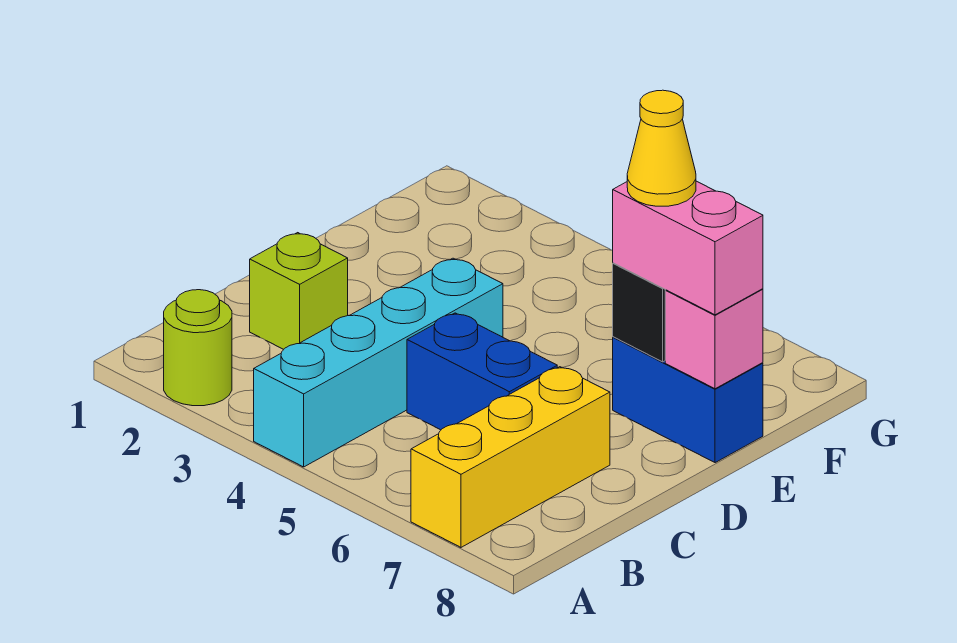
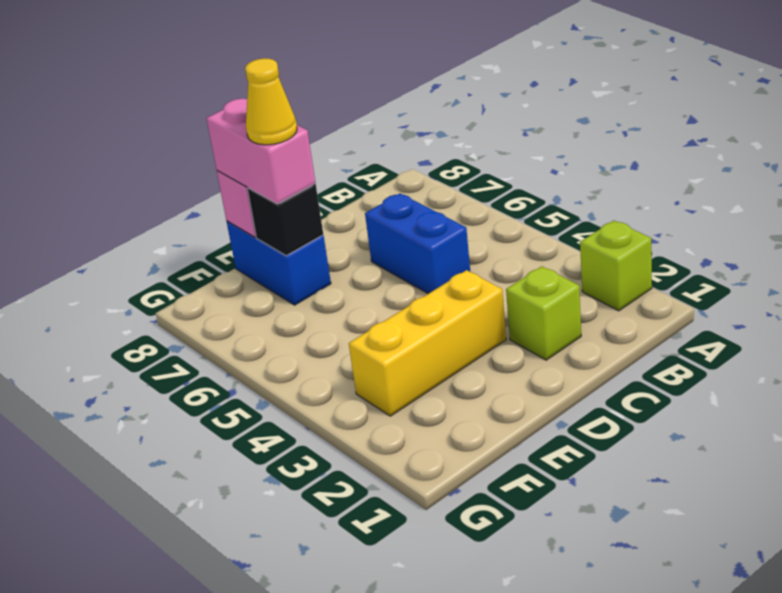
lime 1x1 round brick [164,290,232,406] -> lime 1x1 brick [580,220,652,311]
cyan 1x4 brick [254,258,503,467] -> none
yellow 1x3 brick [411,367,610,547] -> yellow 1x3 brick moved to [349,270,506,416]

